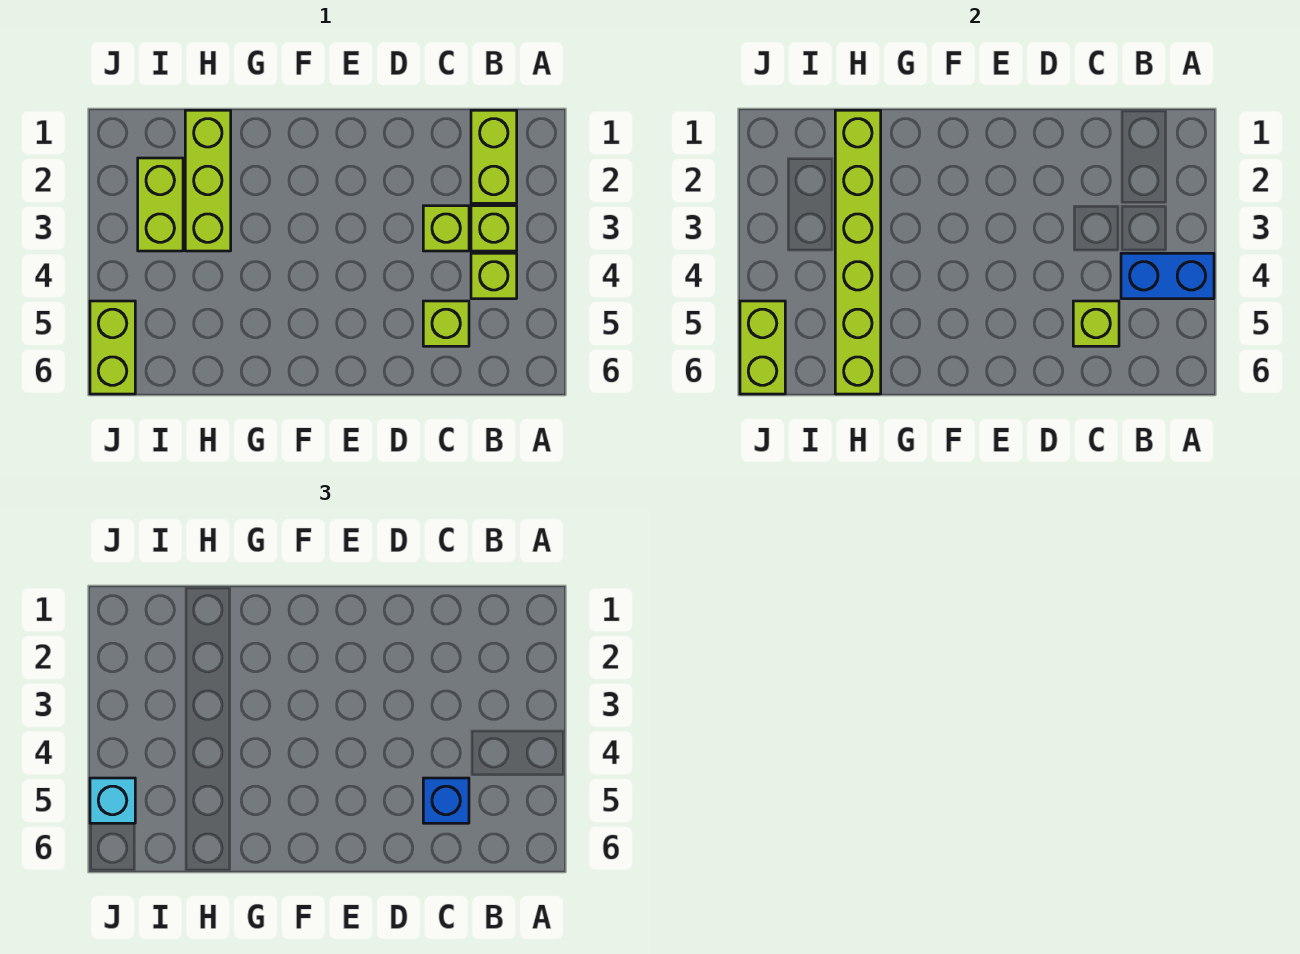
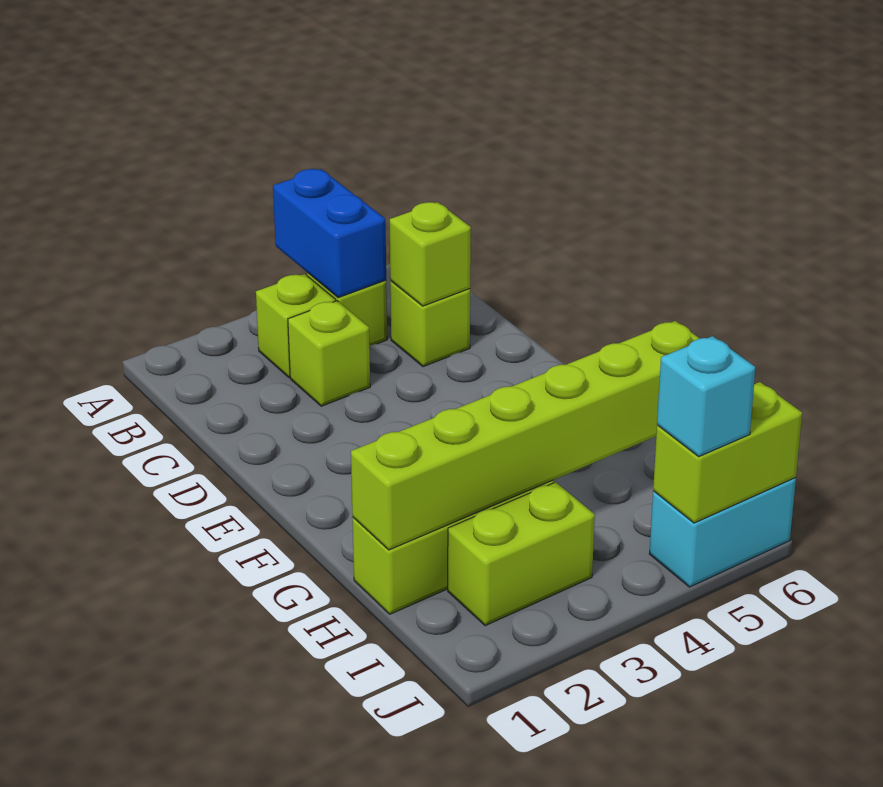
lime 1x2 brick [471,110,517,203] -> none
blue 1x1 brick [423,778,469,823] -> none
lime 1x2 brick [90,301,135,394] -> cyan 1x2 brick [650,478,796,587]

